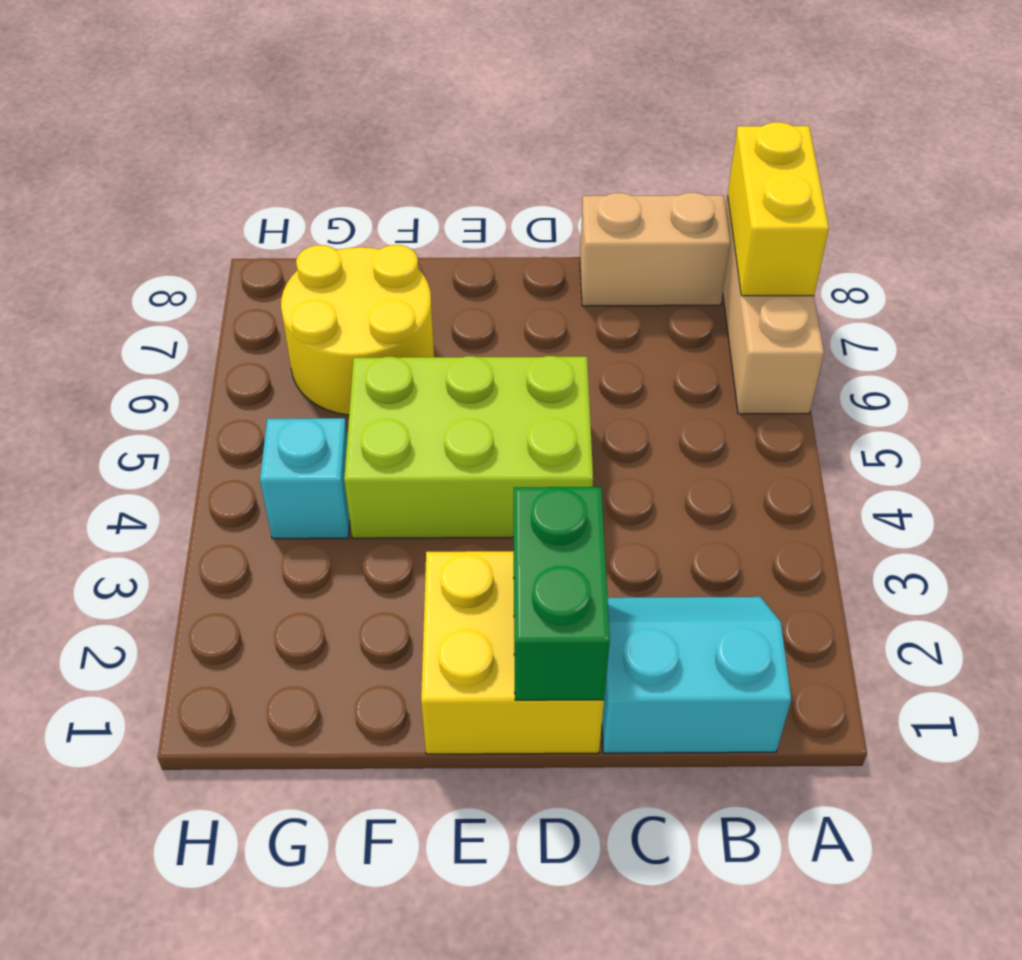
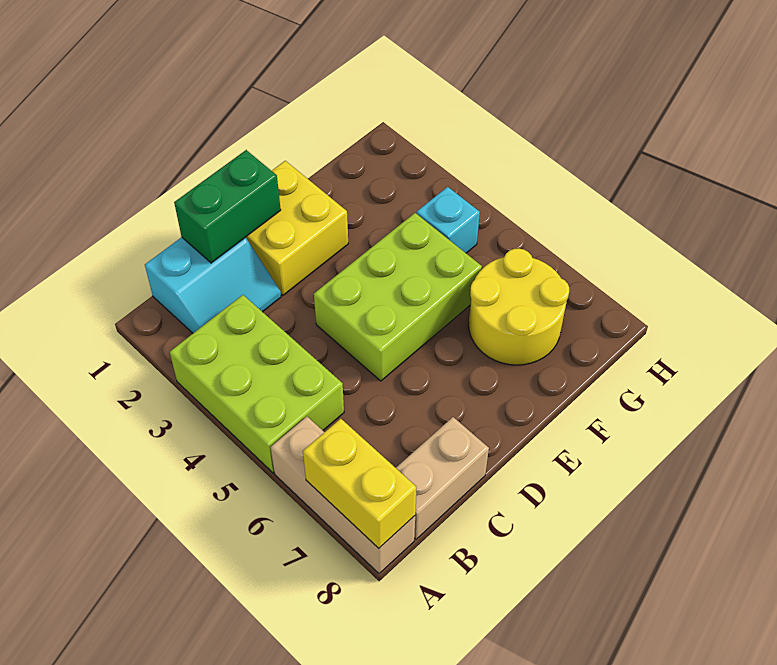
none -> lime 2x3 brick [170,295,344,473]
green 1x2 brick [514,487,610,700] -> green 1x2 brick turned to [174,150,281,263]

